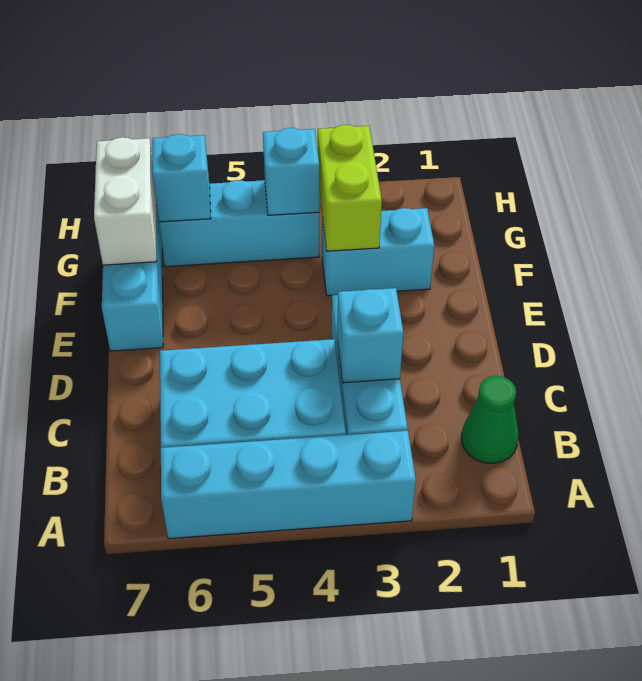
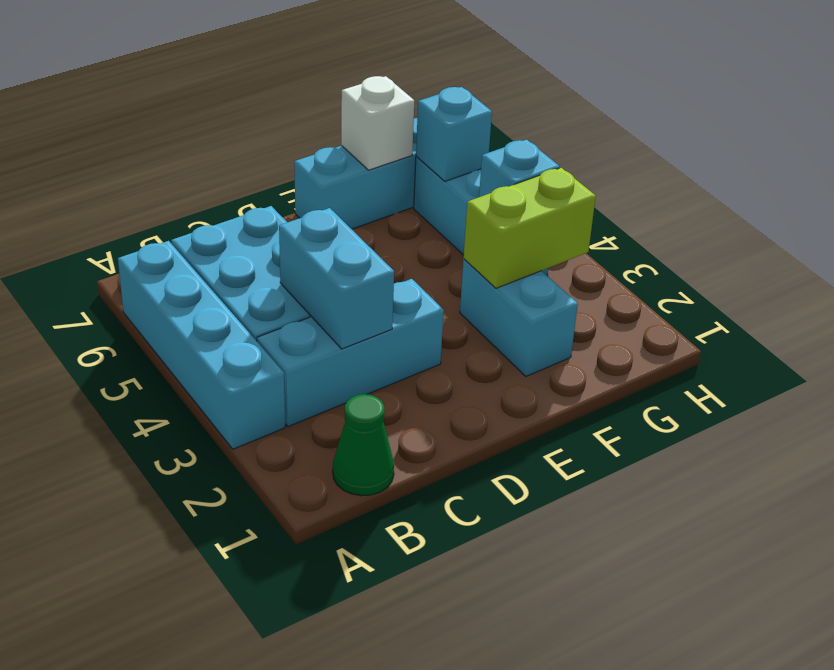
cyan 1x1 brick [337,288,403,383] -> cyan 1x2 brick [279,208,394,349]
white 1x2 brick [94,137,156,265] -> white 1x1 brick [341,76,414,170]

